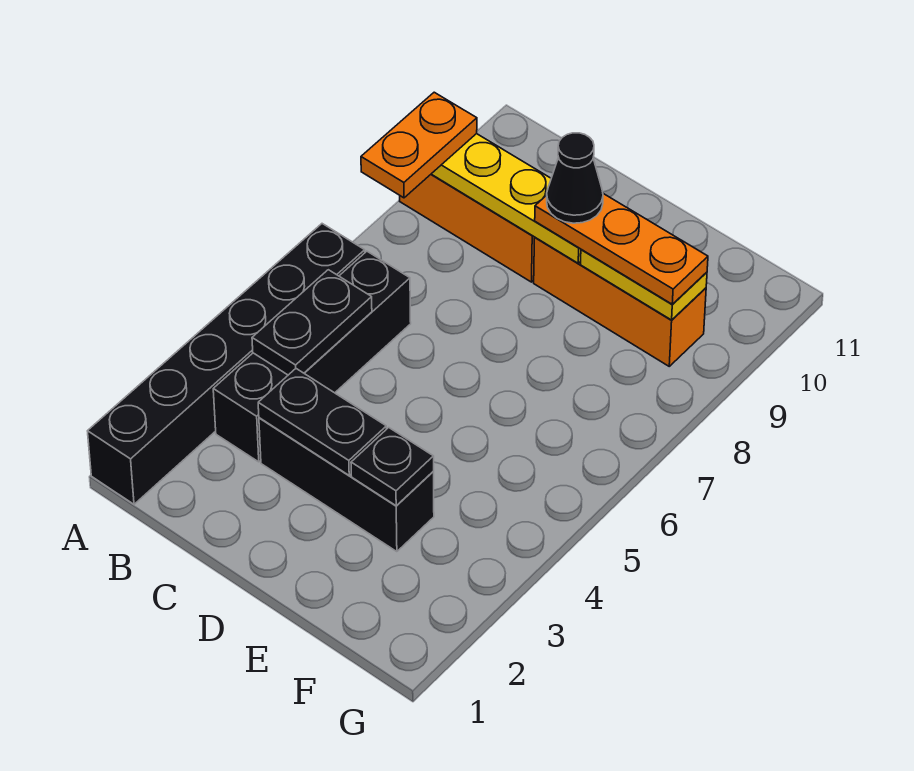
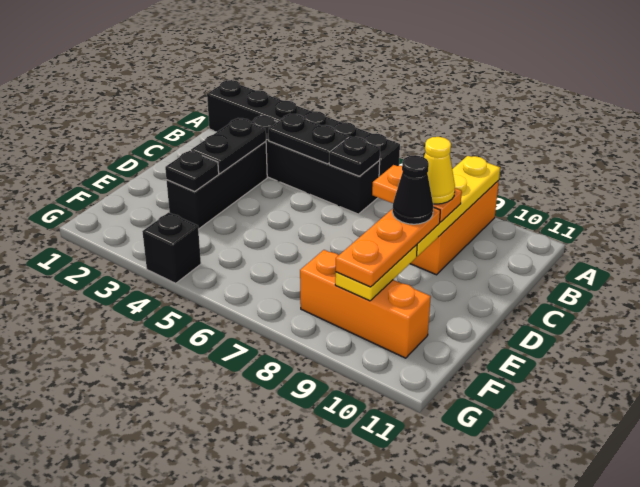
orange 1x2 plate [361,92,477,198] -> orange 1x2 plate moved to [372,165,462,222]
none -> black 1x1 plate [329,136,380,176]
none -> yellow 1x1 cone [424,137,455,204]
orange 1x3 brick [534,238,706,366] -> orange 1x3 brick turned to [300,250,431,358]
none -> black 1x1 brick [142,212,201,283]

